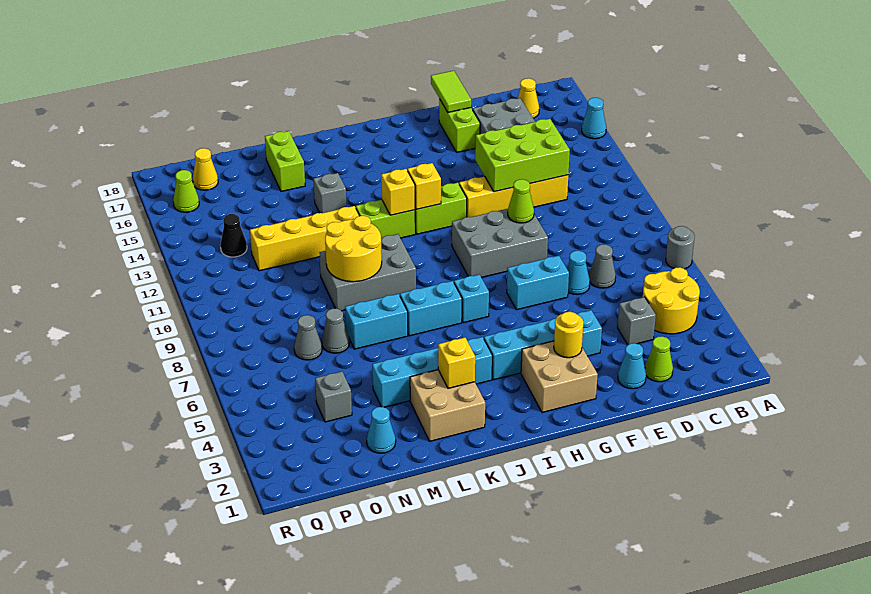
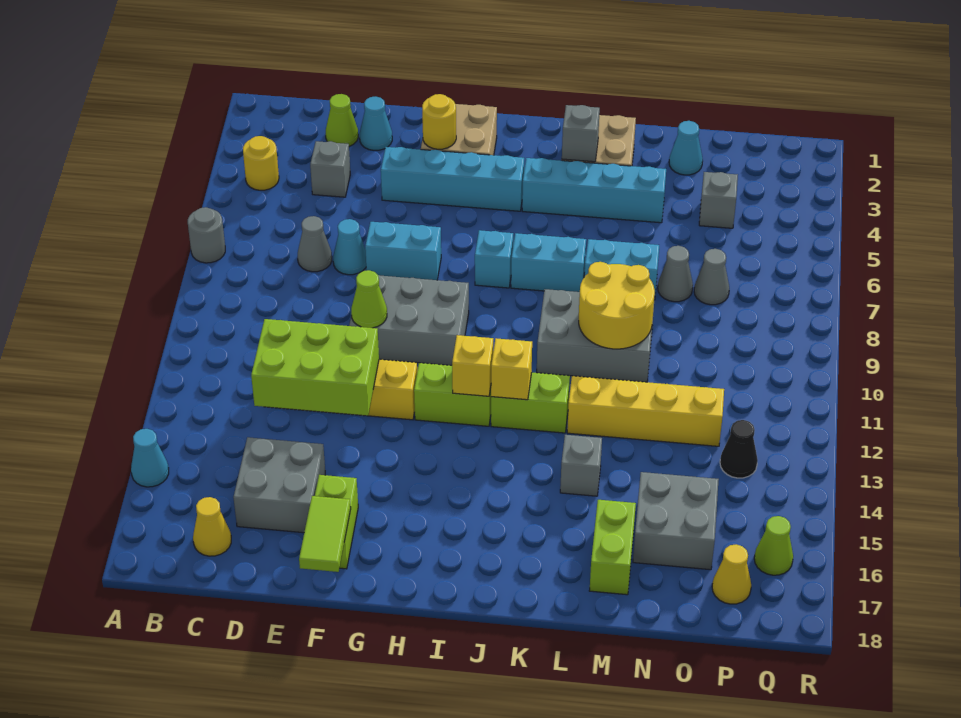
yellow 2x2 round brick [643,267,700,334] -> yellow 1x1 round brick [243,136,279,190]
yellow 1x1 brick [438,338,475,388] -> grey 1x1 brick [562,105,600,162]
none -> grey 2x2 brick [633,472,719,570]

